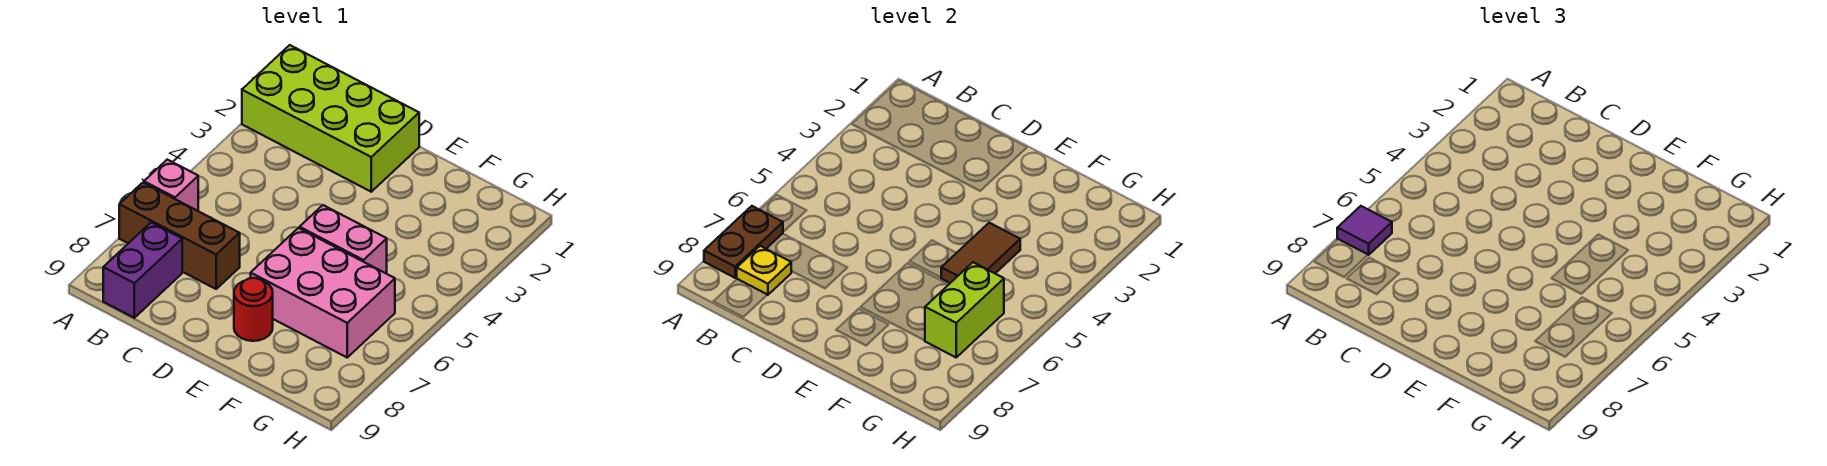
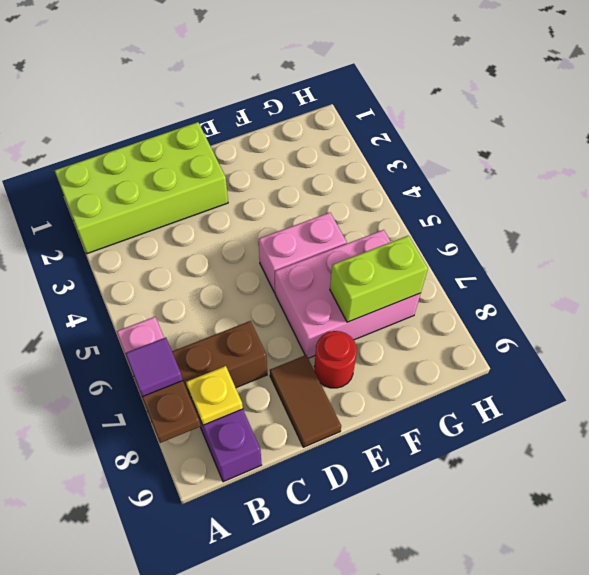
brown 1x2 tile [941,223,1020,283] -> brown 1x2 tile moved to [270,355,341,447]
lime 1x2 brick [925,262,1004,357] -> lime 1x2 brick turned to [330,236,428,322]

